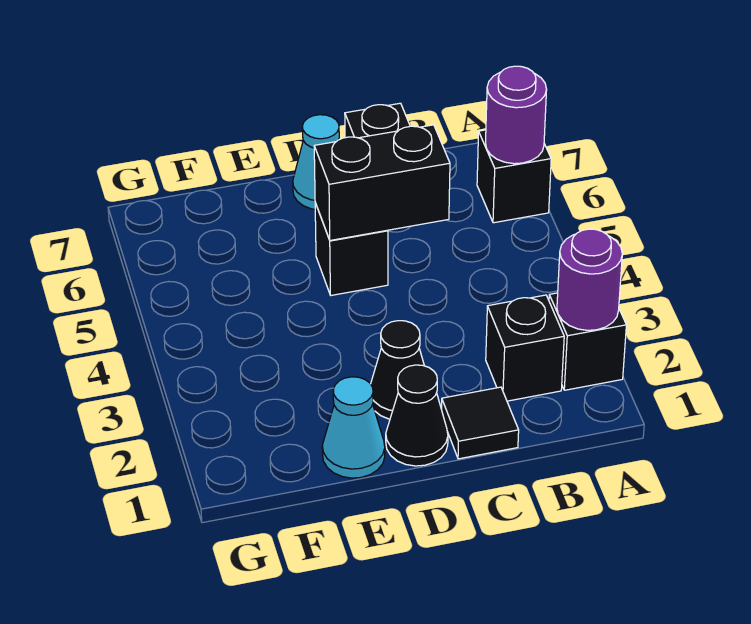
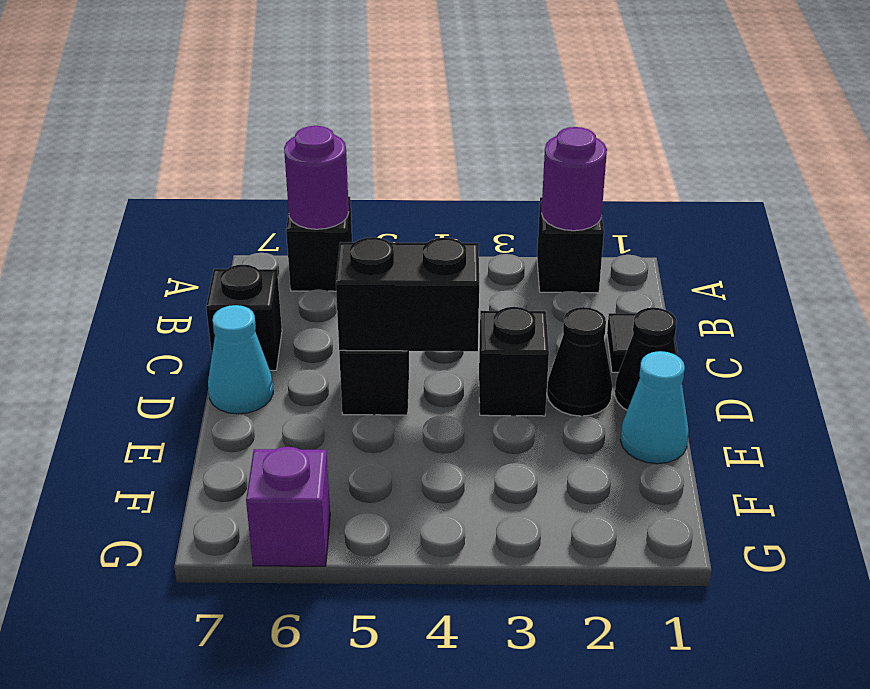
black 1x1 brick [486,295,564,401] -> black 1x1 brick moved to [479,307,549,416]
black 1x2 brick [314,125,450,240] -> black 1x2 brick turned to [336,237,479,351]
none -> purple 1x1 brick [246,447,330,566]

